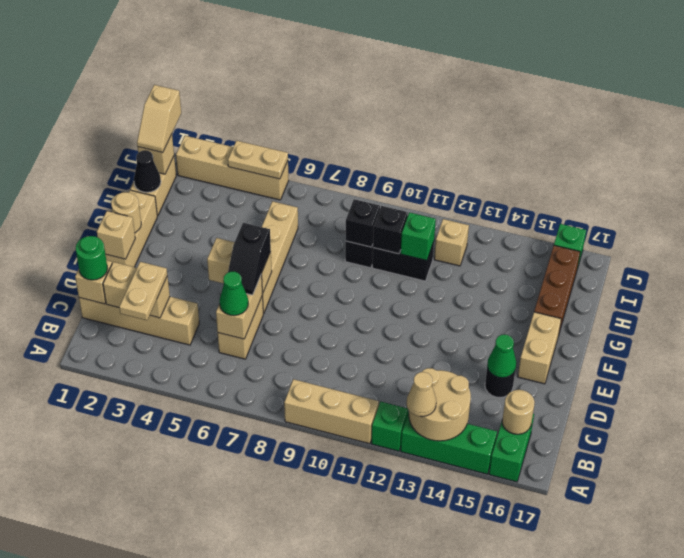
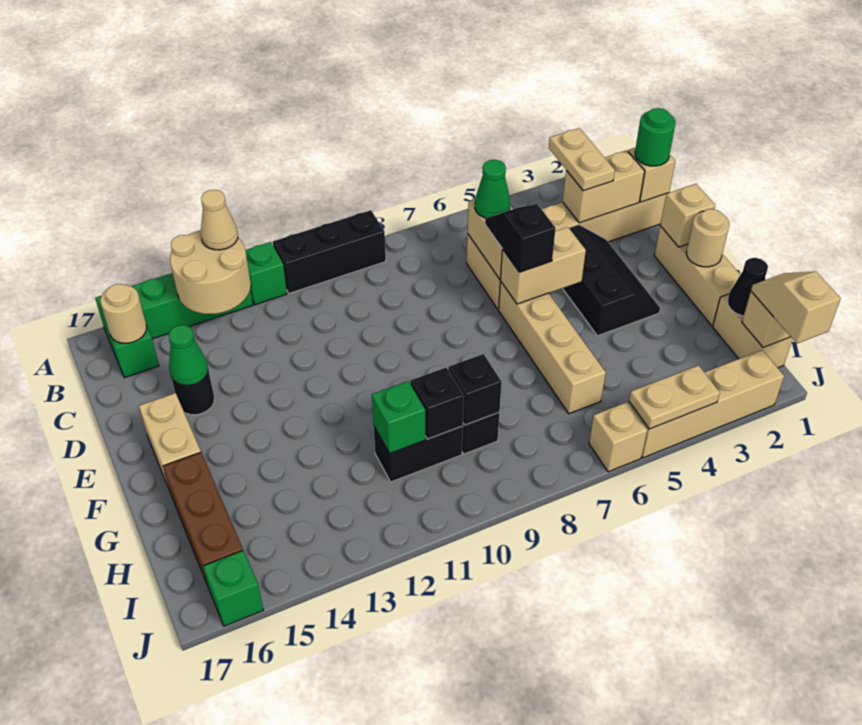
tan 1x3 brick [284,379,379,444] -> black 1x3 brick [273,210,386,293]
none -> black 2x3 slope [563,225,660,336]
tan 1x1 brick [434,219,469,266] -> tan 1x1 brick moved to [589,402,647,472]

